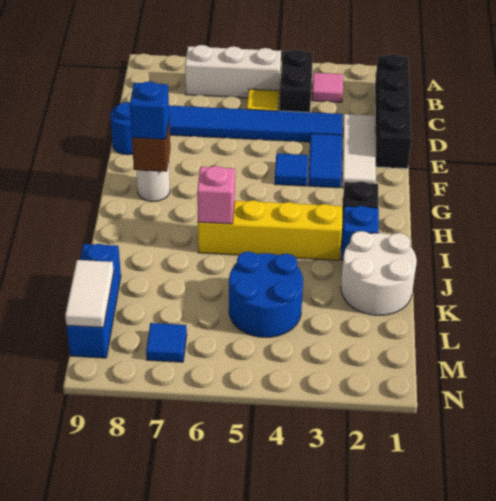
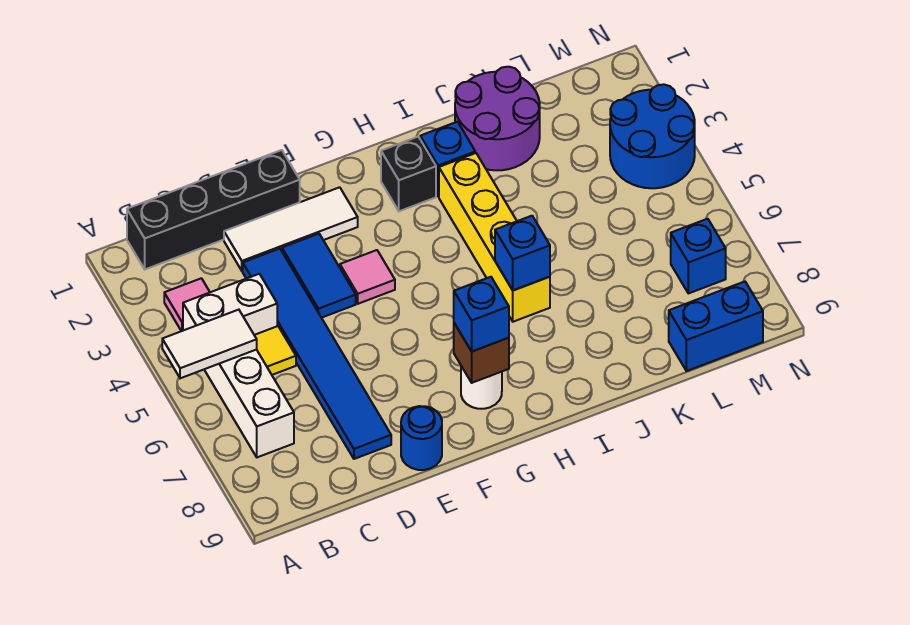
black 1x2 brick [279,50,313,112] -> white 1x2 brick [183,274,277,335]
blue 1x2 tile [308,133,342,188] -> blue 1x2 tile turned to [282,234,356,318]
blue 1x1 tile [275,153,308,186] -> pink 1x1 tile [340,250,395,304]
pink 1x1 brick [197,166,235,224] -> blue 1x1 brick [495,216,550,290]
white 2x2 round brick [341,231,417,315] -> purple 2x2 round brick [455,67,540,170]
blue 2x2 round brick [229,252,303,337] -> blue 2x2 round brick moved to [610,84,695,188]
blue 1x3 brick [66,244,121,358] -> blue 1x2 brick [669,282,763,371]
white 1x2 tile [65,260,114,327] -> white 1x2 tile moved to [162,310,257,378]
blue 1x1 tile [146,323,187,362] -> blue 1x1 brick [671,219,726,293]

